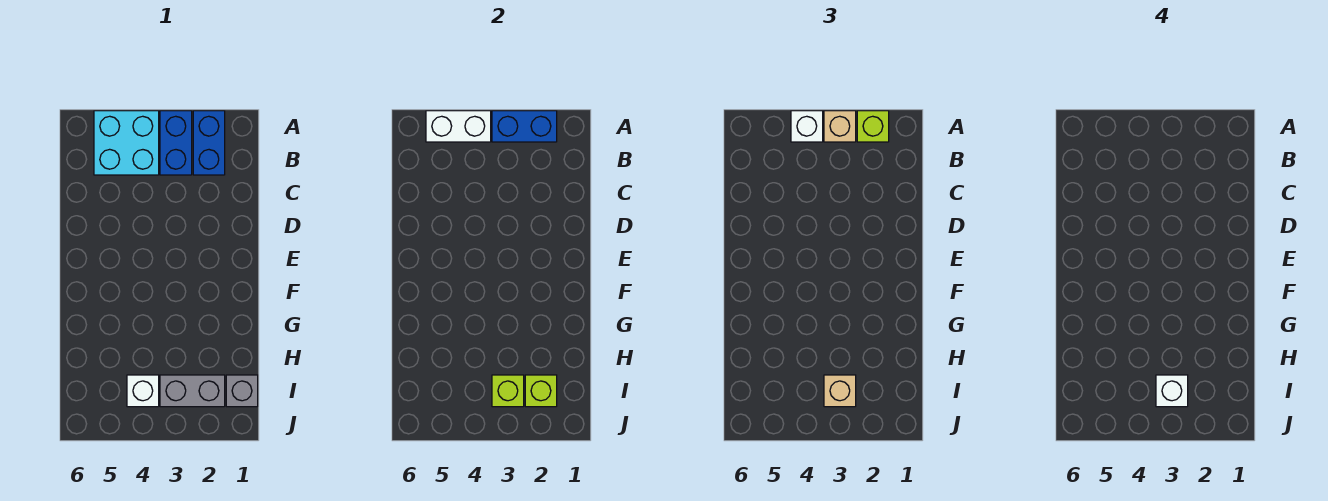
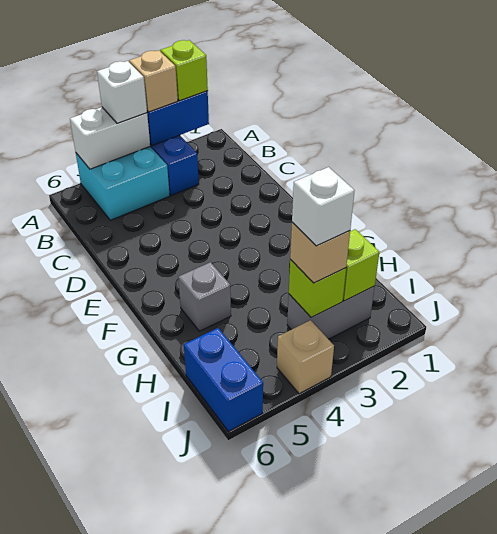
blue 1x2 brick [193,111,225,175] -> blue 1x2 brick moved to [184,328,263,431]
grey 1x1 brick [226,375,258,407] -> grey 1x1 brick moved to [178,262,231,331]
white 1x1 brick [127,375,159,407] -> none
none -> tan 1x1 brick [277,320,334,394]

